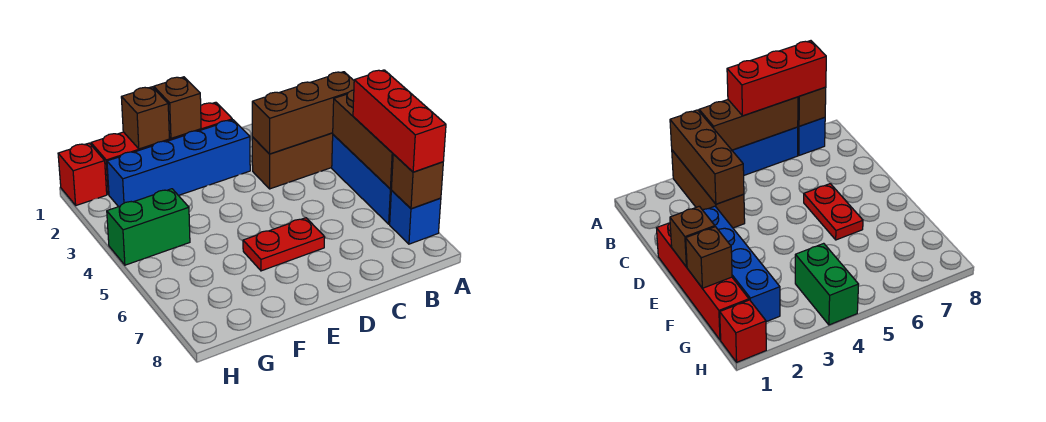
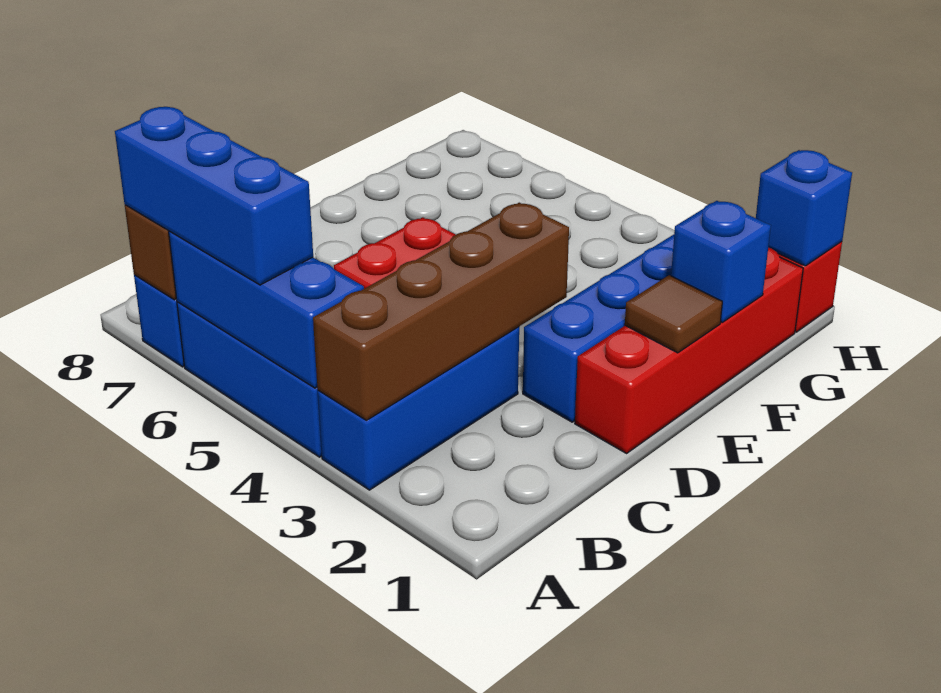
brown 1x3 brick [252,133,333,189] -> blue 1x3 brick [318,327,519,490]
brown 1x3 brick [252,72,354,154] -> brown 1x4 brick [313,203,569,420]
brown 1x3 brick [333,90,393,189] -> blue 1x3 brick [169,231,364,388]
red 1x3 brick [353,70,446,172] -> blue 1x3 brick [115,107,313,285]
brown 1x1 brick [154,77,201,138] -> brown 1x1 tile [625,275,722,353]
brown 1x1 brick [121,87,169,149] -> blue 1x1 brick [671,201,771,322]
green 1x2 brick [107,189,190,265] -> none
none -> blue 1x1 brick [756,150,852,266]

